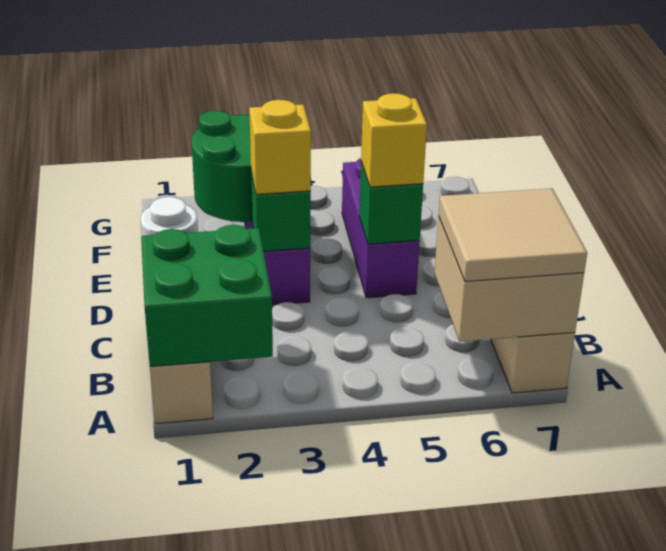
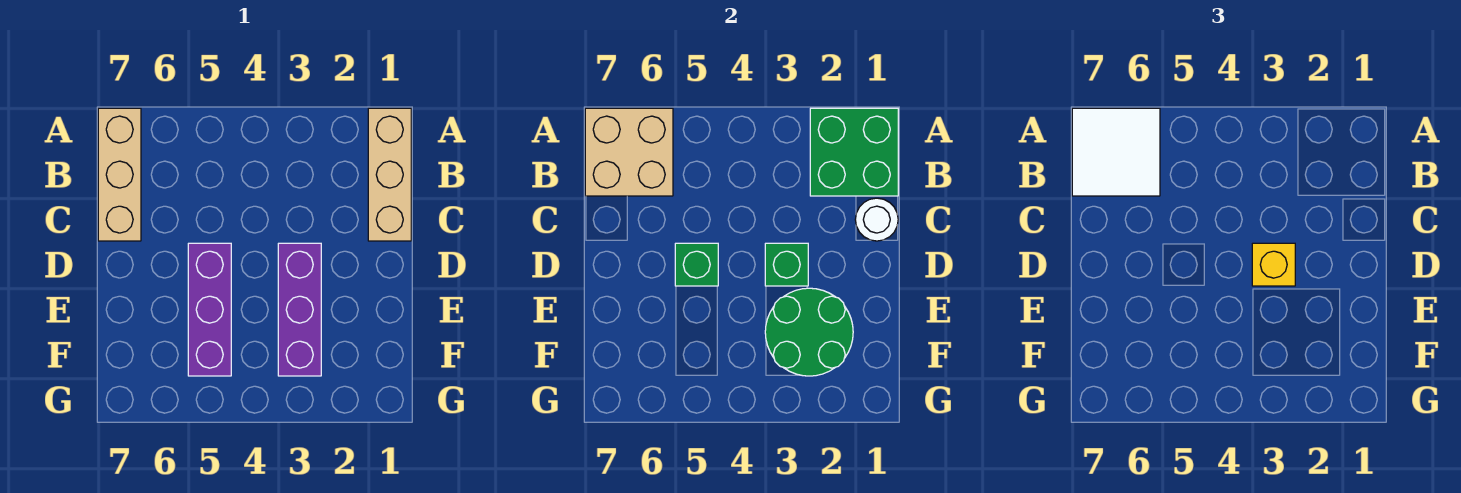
tan 2x2 tile [439,188,587,282] -> white 2x2 tile [1072,108,1160,196]
yellow 1x1 brick [361,93,427,187] -> none

